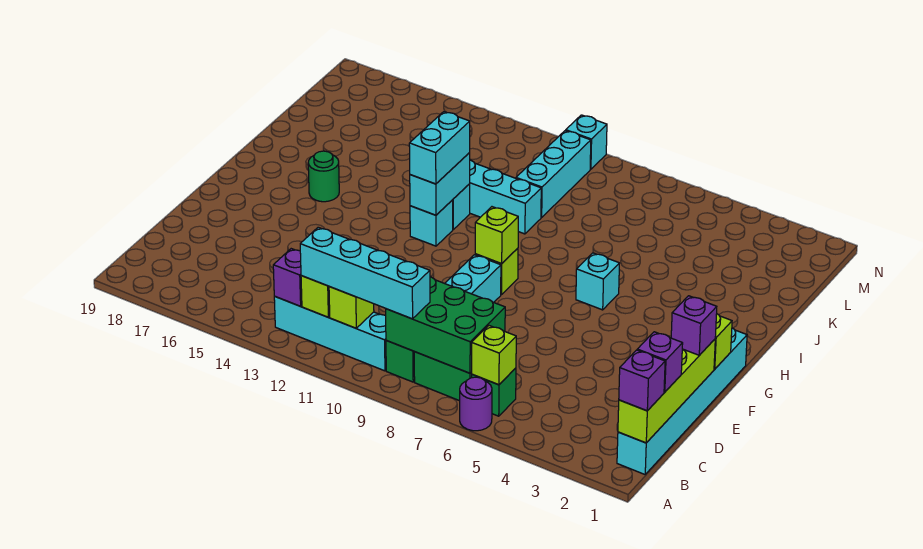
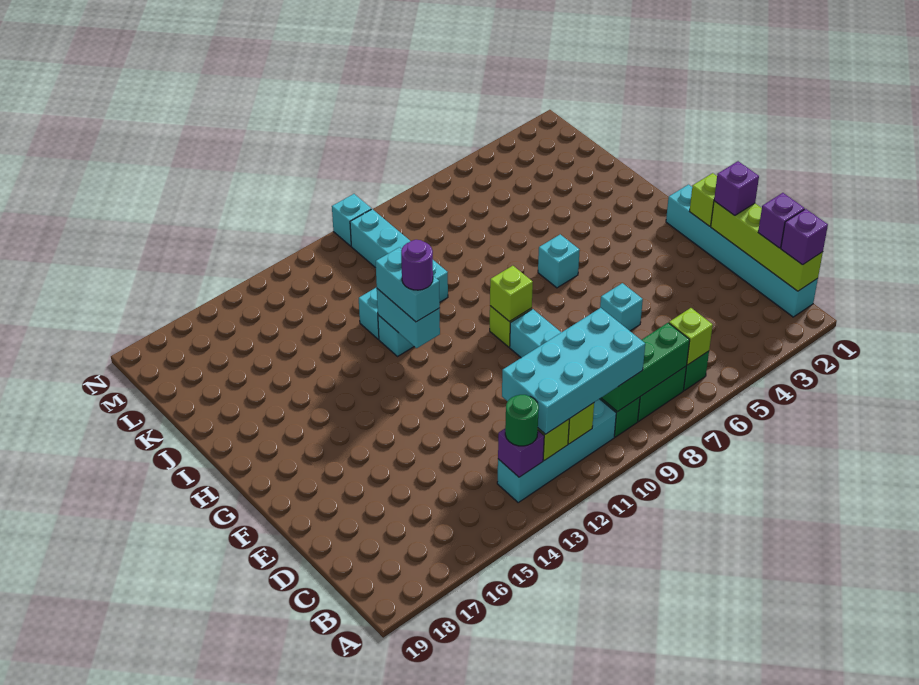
purple 1x1 round brick [460,377,492,431] -> purple 1x1 round brick moved to [401,240,433,290]
green 2x3 brick [386,277,505,373] -> green 1x3 brick [602,323,690,412]
cyan 1x4 brick [300,227,430,319] -> cyan 2x4 brick [502,308,645,434]
cyan 1x1 brick [410,200,453,246] -> cyan 1x1 brick moved to [600,283,643,331]
green 1x1 round brick [308,151,339,202] -> green 1x1 round brick moved to [505,395,539,446]

